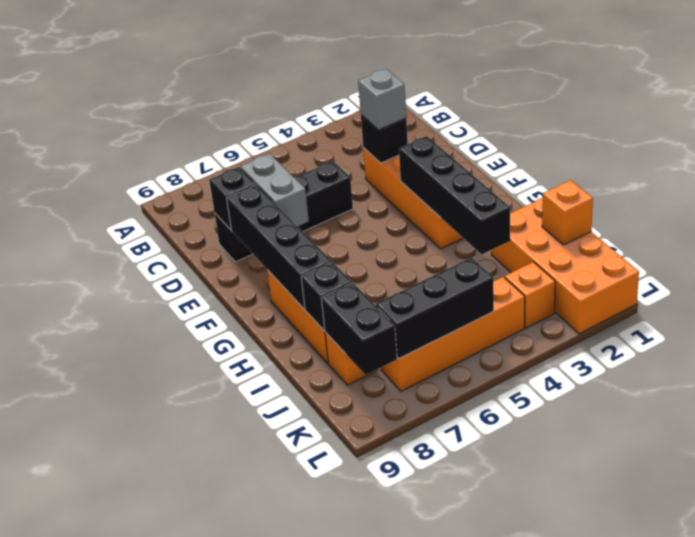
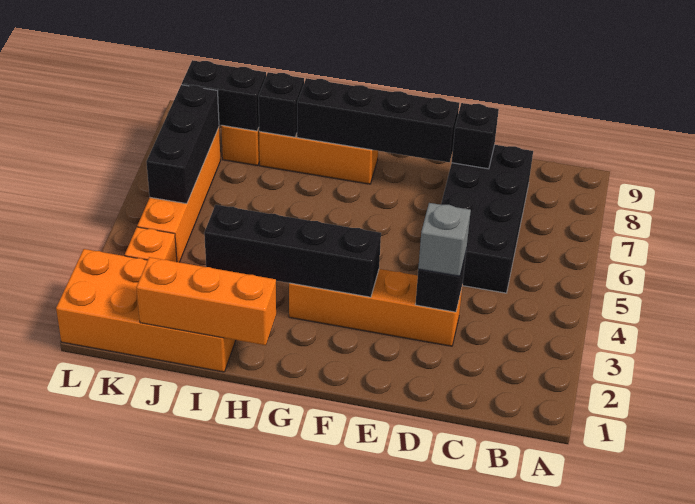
black 1x4 brick [215,161,353,262] -> black 2x4 brick [441,145,533,293]
grey 1x2 brick [241,154,309,226] -> none
orange 1x1 brick [542,180,593,245] -> orange 1x3 brick [136,257,276,345]

